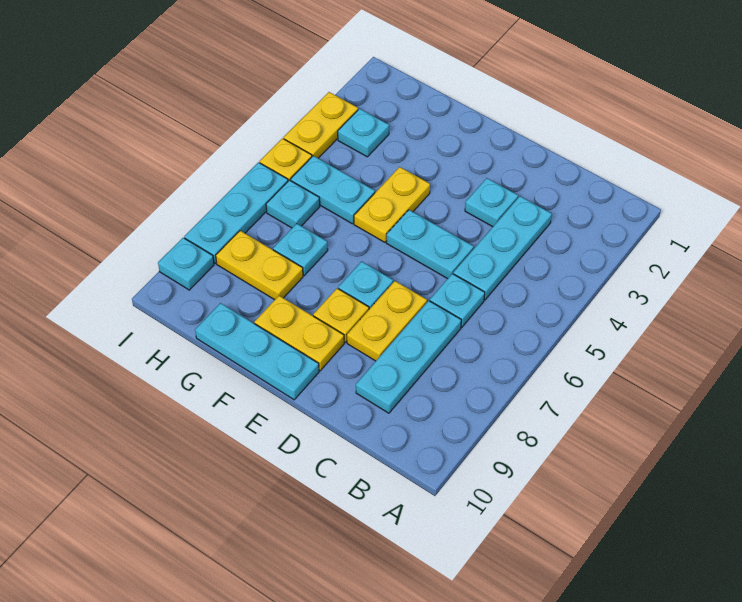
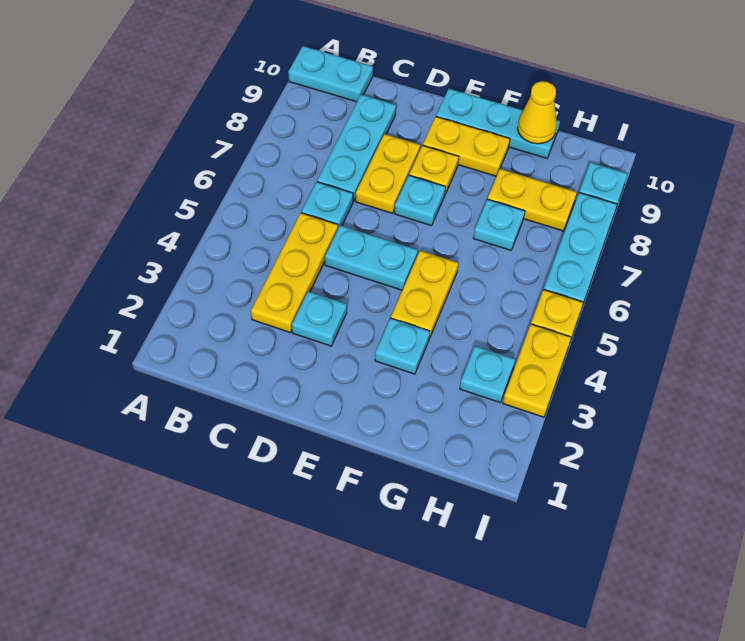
cyan 1x3 plate [453,196,552,300] -> yellow 1x3 plate [251,213,338,332]
cyan 1x2 plate [291,156,375,224] -> cyan 1x2 plate moved to [288,46,373,102]
none -> yellow 1x1 cone [518,81,557,144]
cyan 1x1 plate [266,180,320,228] -> cyan 1x1 plate moved to [375,318,430,374]

